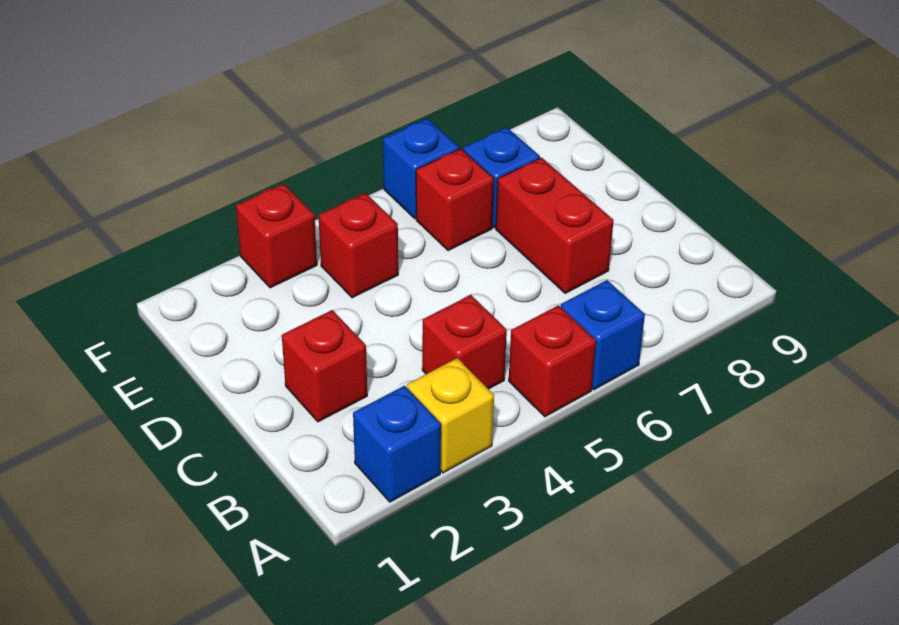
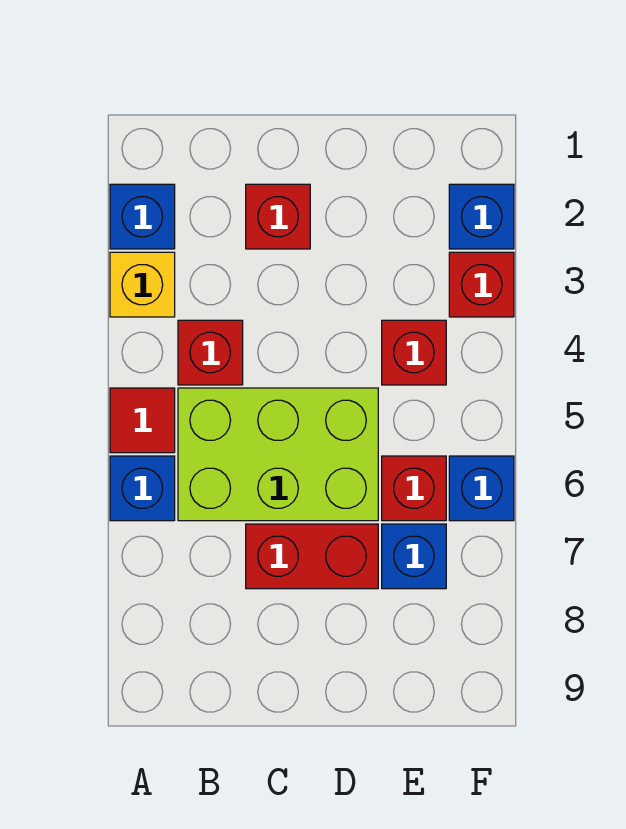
red 1x1 brick [509,305,596,417] -> red 1x1 tile [110,388,175,453]
none -> lime 2x3 brick [178,388,378,521]
none -> blue 1x1 brick [449,184,514,249]

